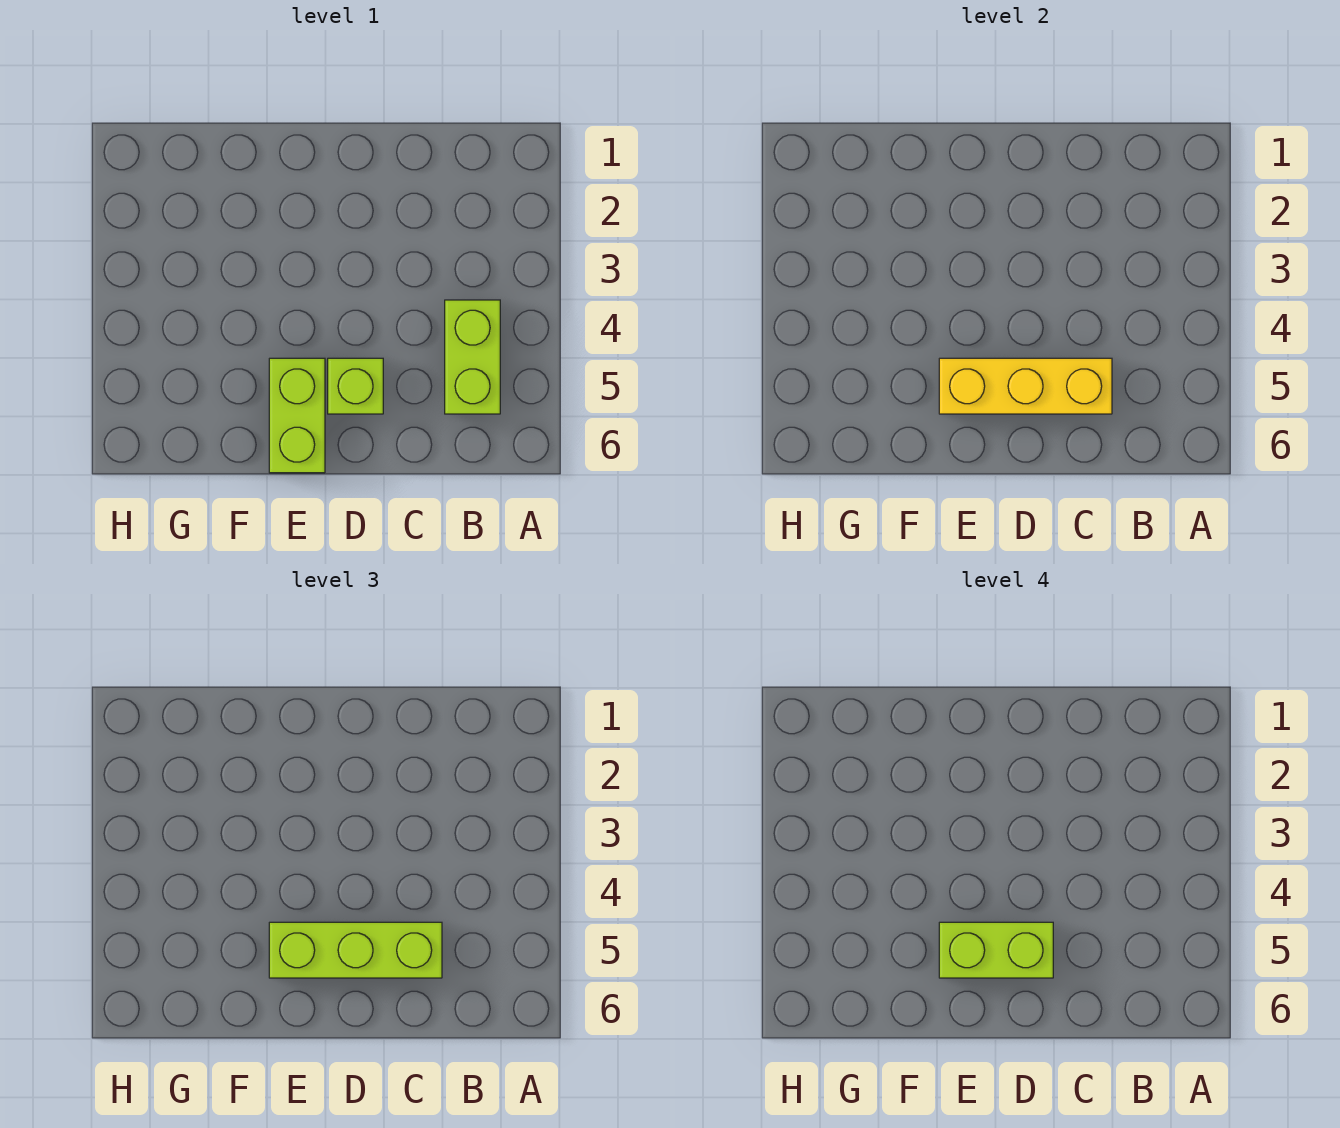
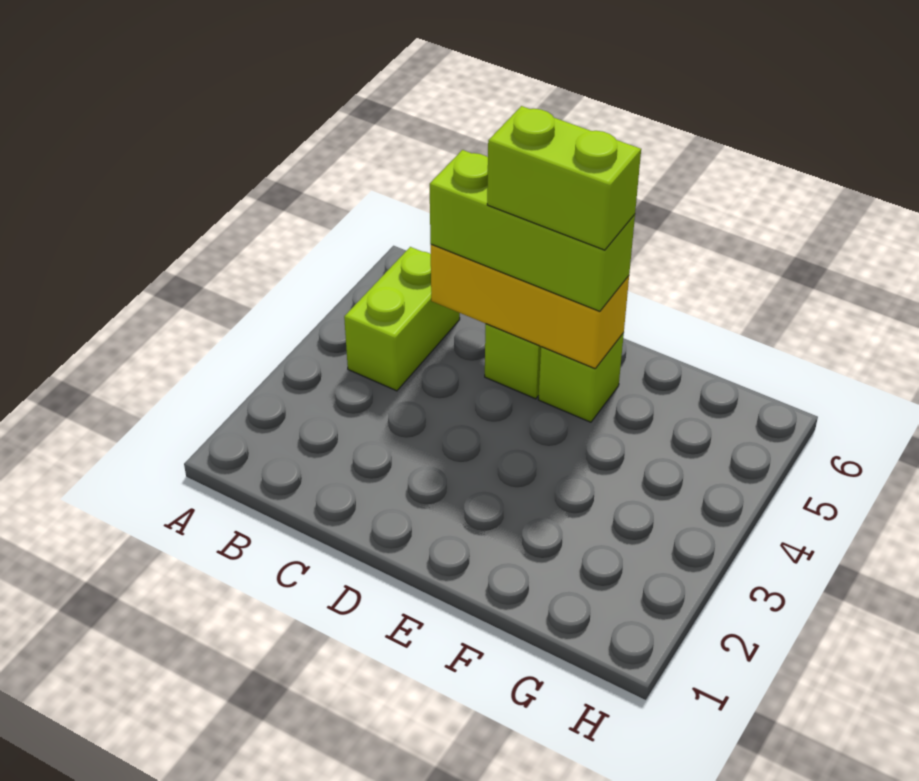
lime 1x2 brick [269,358,325,473] -> lime 1x1 brick [538,333,624,422]

